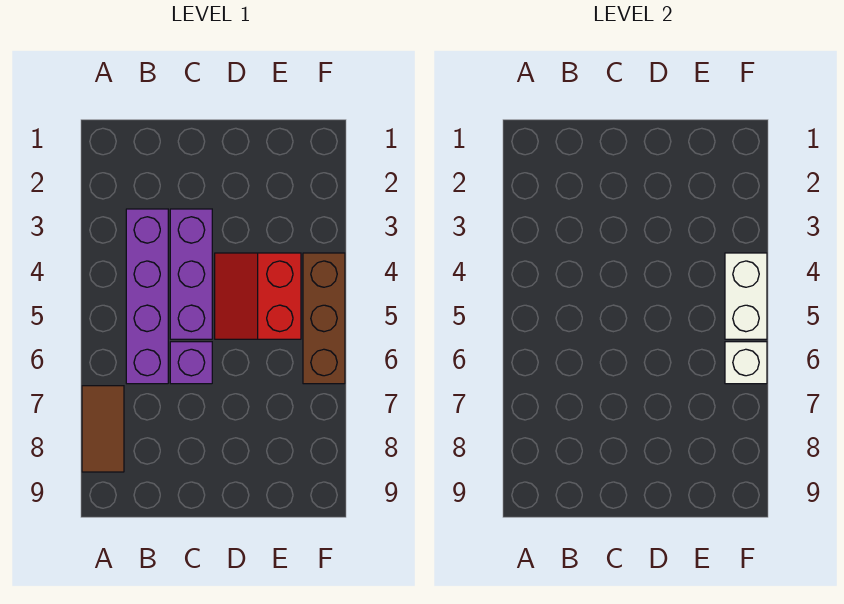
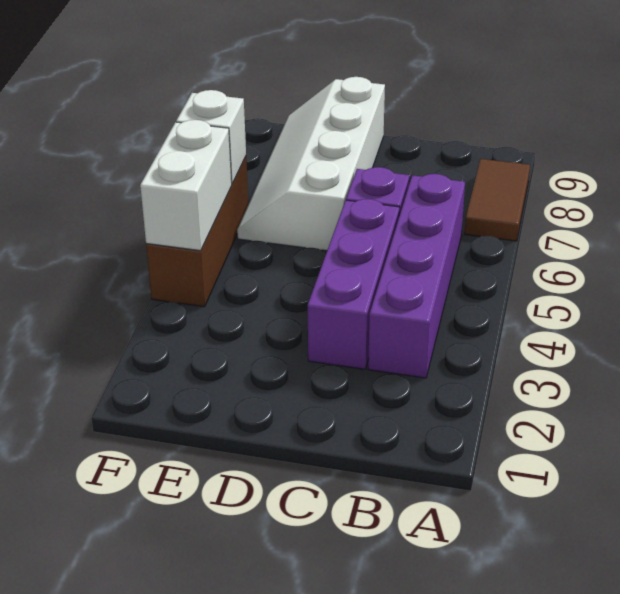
red 2x2 slope [215,253,301,339] -> none
none -> white 2x4 slope [237,77,385,251]

